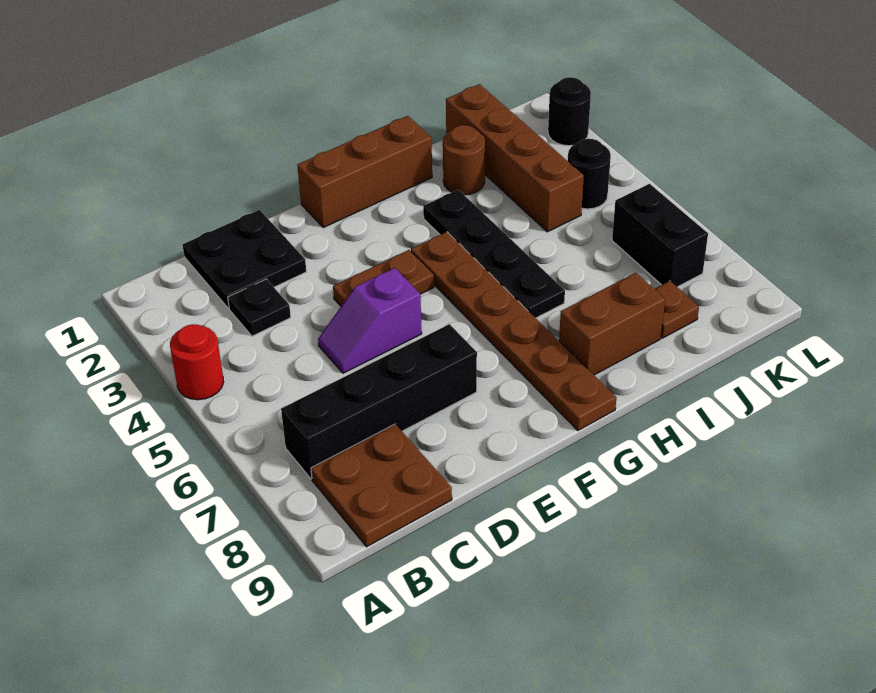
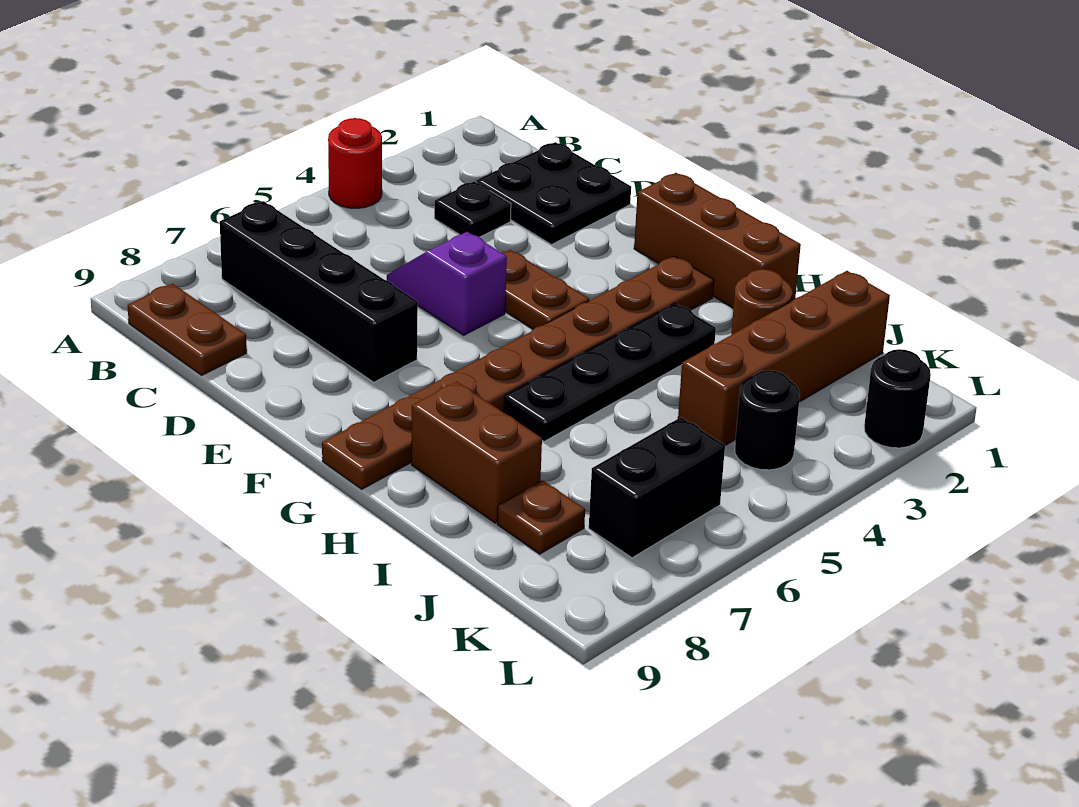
brown 2x2 plate [311,424,452,547] -> brown 1x2 plate [128,284,247,375]
brown 1x6 plate [411,232,616,430] -> brown 1x8 plate [322,256,714,489]

